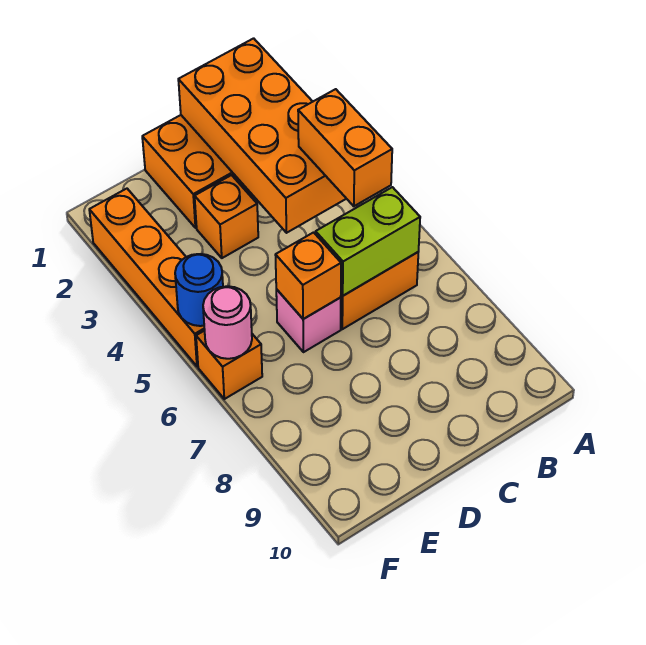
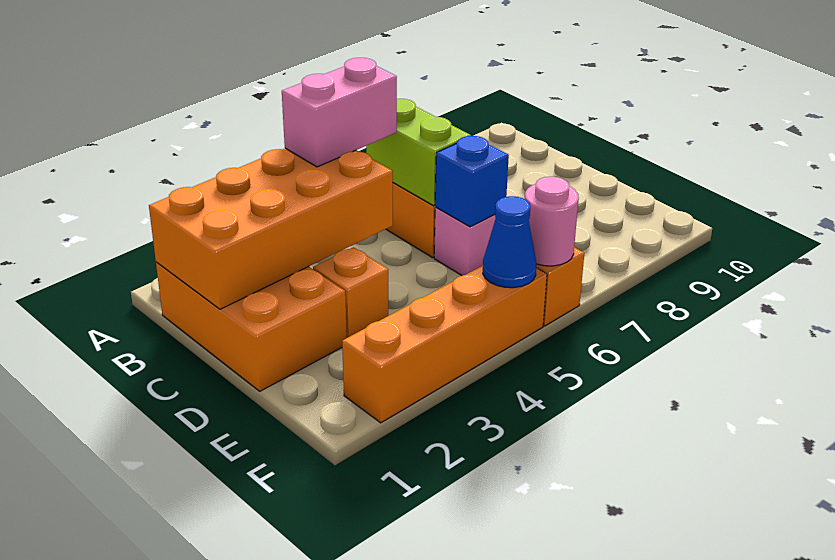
orange 1x2 brick [298,89,392,206] -> pink 1x2 brick [282,58,397,167]
orange 1x1 brick [276,232,341,319] -> blue 1x1 brick [435,136,509,227]
blue 1x1 round brick [175,254,223,326] -> blue 1x1 cone [483,196,536,288]

